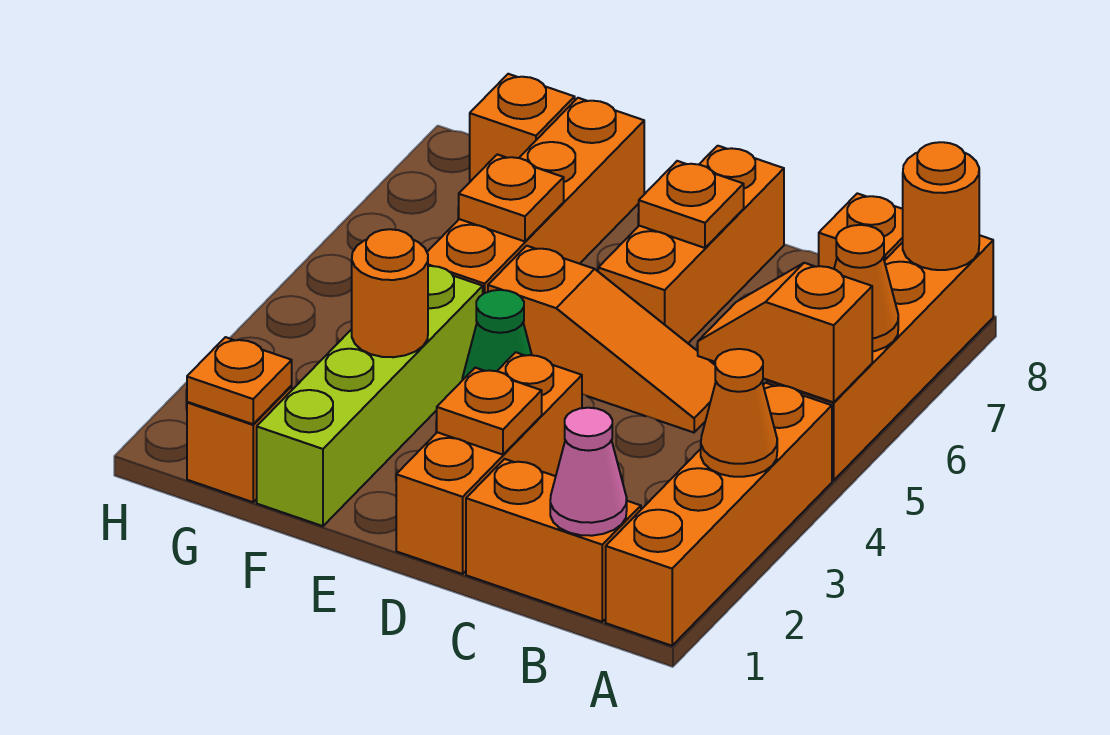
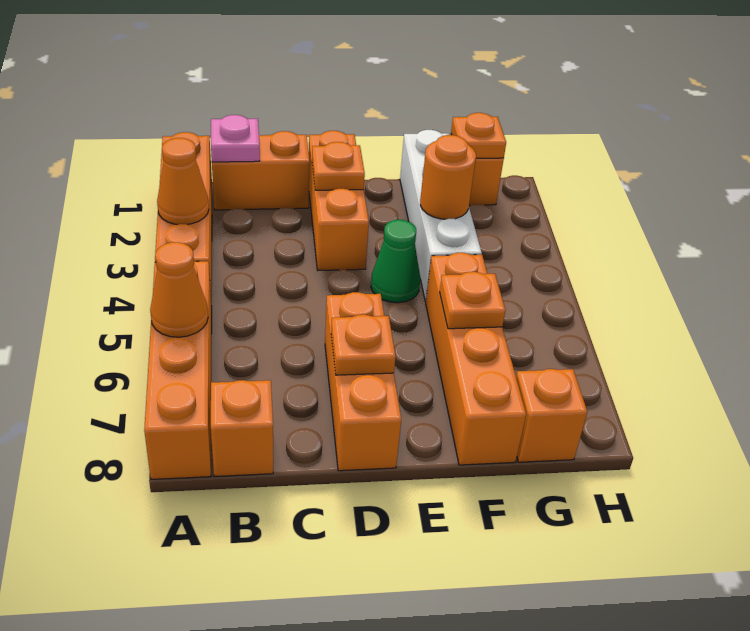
orange 1x2 slope [698,263,872,402] -> none
orange 1x1 round brick [903,142,979,270] -> none
pink 1x1 cone [550,408,627,536] -> pink 1x1 plate [211,115,260,162]
orange 1x3 slope [488,246,716,433] -> none
lime 1x4 brick [257,266,483,526] -> white 1x4 brick [400,130,482,302]

